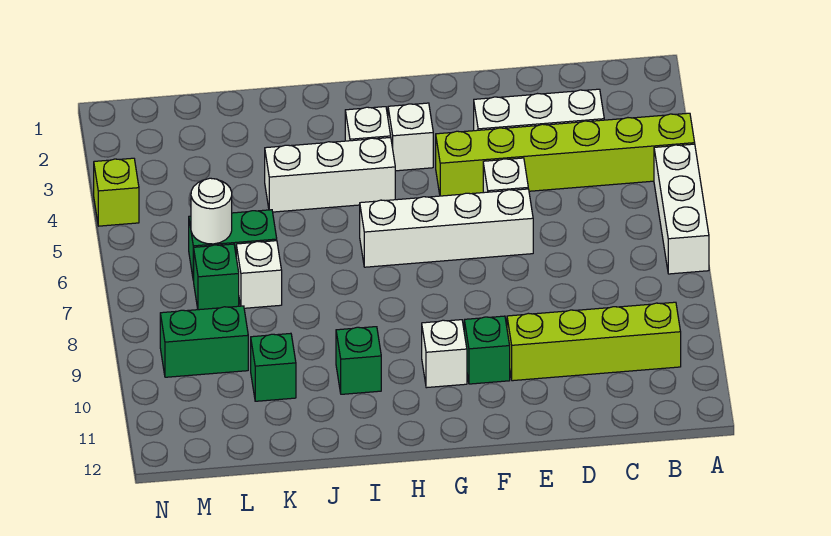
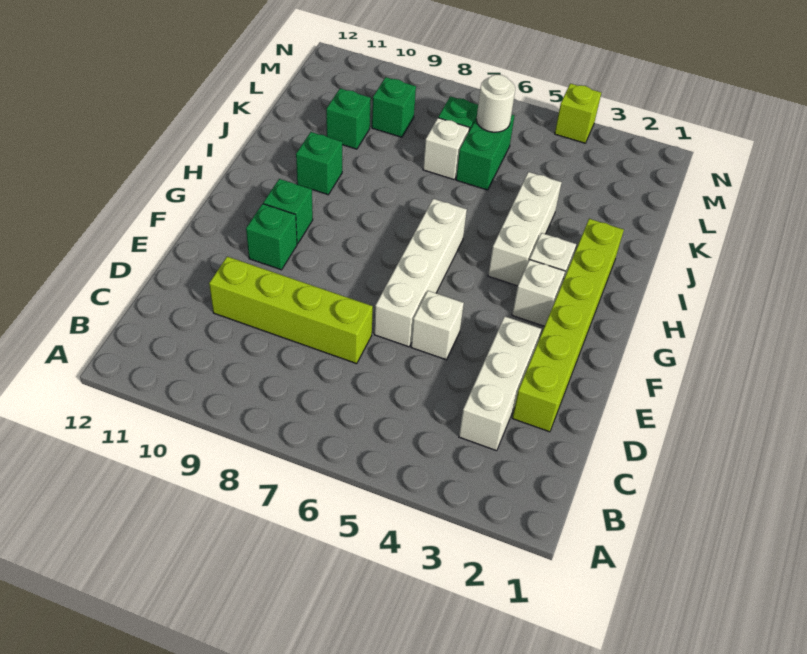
lime 1x6 brick [436,113,695,196] -> lime 1x6 brick moved to [512,219,624,432]
white 1x3 brick [654,144,709,274] -> none
lime 1x4 brick [507,302,681,381] -> lime 1x4 brick turned to [209,257,373,364]
white 1x1 brick [422,320,467,388] -> green 1x1 brick [263,179,313,244]
green 1x2 brick [160,306,248,377] -> green 1x1 brick [372,77,416,137]

